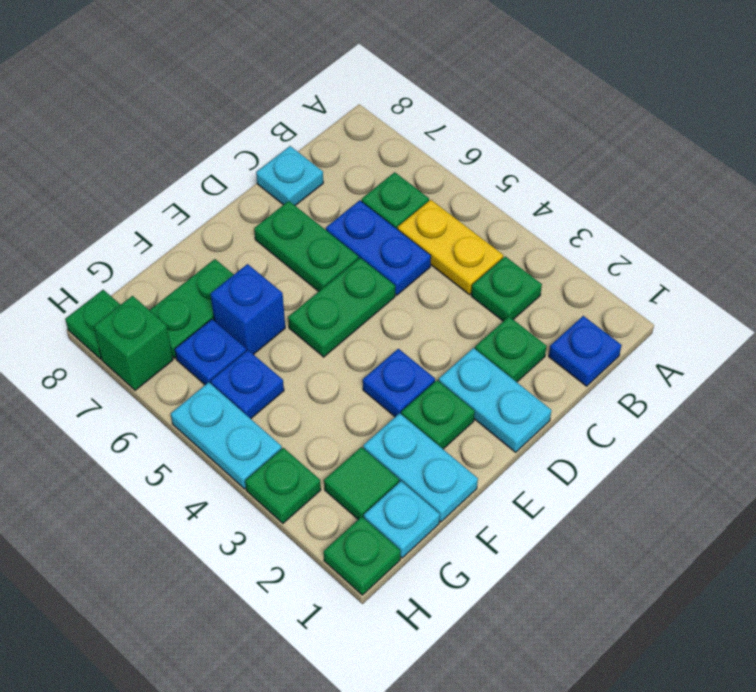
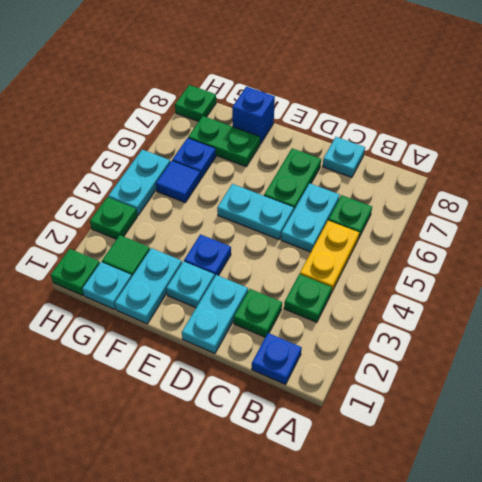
blue 1x2 plate [326,200,431,295] -> cyan 1x2 plate [281,183,340,252]
green 1x2 plate [288,258,395,357] -> cyan 1x2 plate [217,184,294,239]
green 1x1 plate [401,380,475,449] -> cyan 1x1 plate [166,261,215,308]
blue 1x1 brick [210,264,285,355] -> blue 1x1 brick moved to [232,87,275,144]
blue 1x1 plate [211,350,284,419] -> blue 1x1 tile [156,161,201,202]
green 1x1 brick [94,296,173,390] -> none

